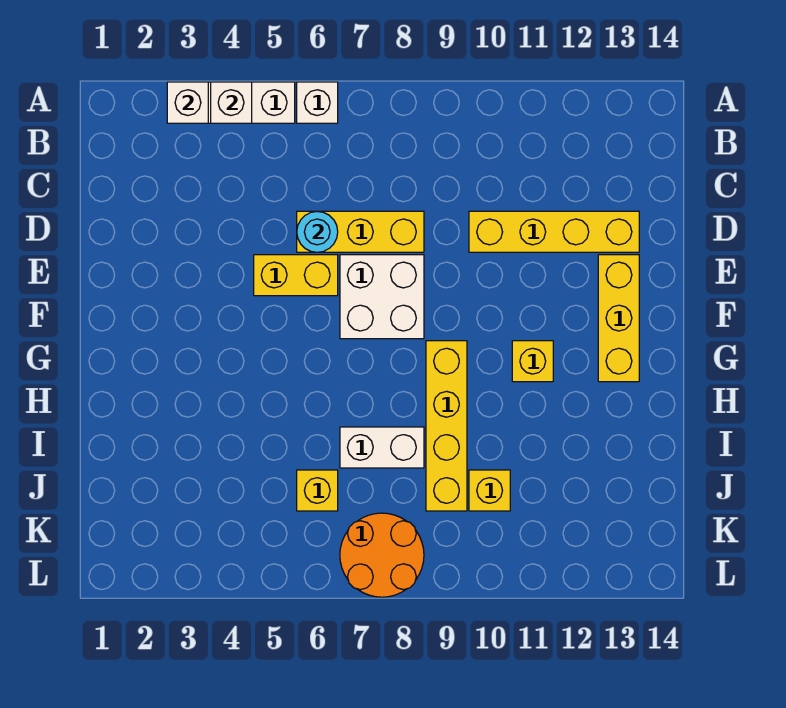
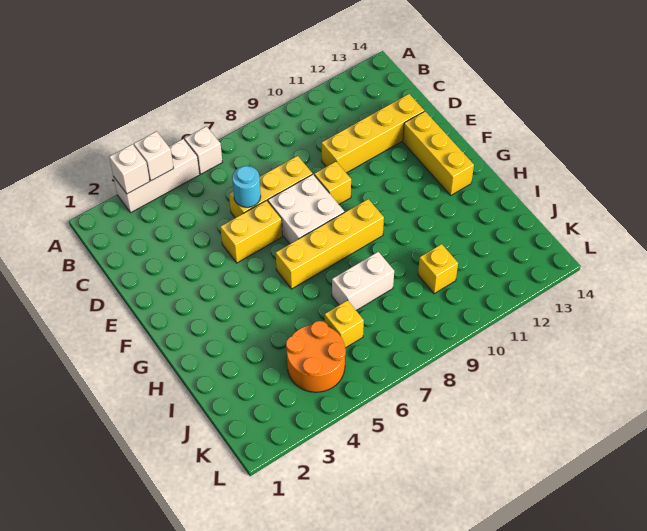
yellow 1x4 brick [426,341,467,511] -> yellow 1x4 brick turned to [276,199,384,289]
yellow 1x1 brick [512,341,553,382] -> yellow 1x1 brick moved to [314,162,351,204]
orange 2x2 round brick [340,513,424,597] -> orange 2x2 round brick moved to [286,321,346,392]

